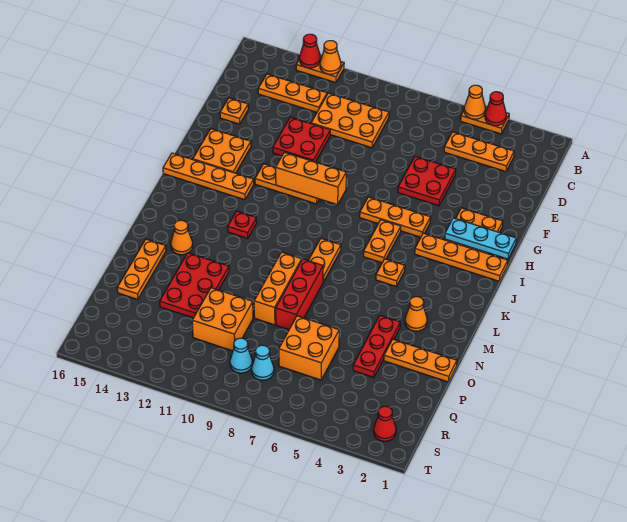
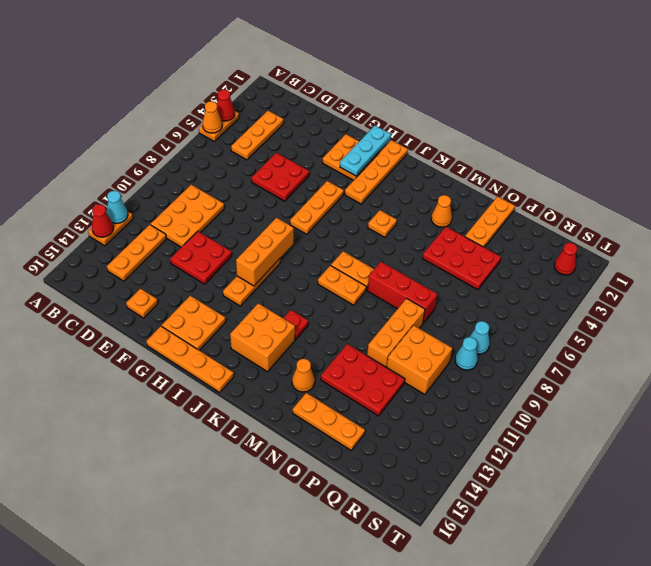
orange 1x1 cone [320,41,341,74] -> cyan 1x1 cone [106,191,128,223]
orange 1x2 plate [364,220,401,263] -> orange 1x2 plate moved to [318,266,366,305]
orange 1x4 plate [163,153,254,200] -> orange 1x4 plate turned to [147,326,234,392]
orange 1x3 brick [254,252,302,325] -> orange 1x3 brick turned to [367,298,425,367]
red 1x3 plate [353,316,400,377] -> red 2x3 plate [422,227,501,290]
orange 2x2 brick [279,316,339,380] -> orange 2x2 brick moved to [230,303,295,372]

